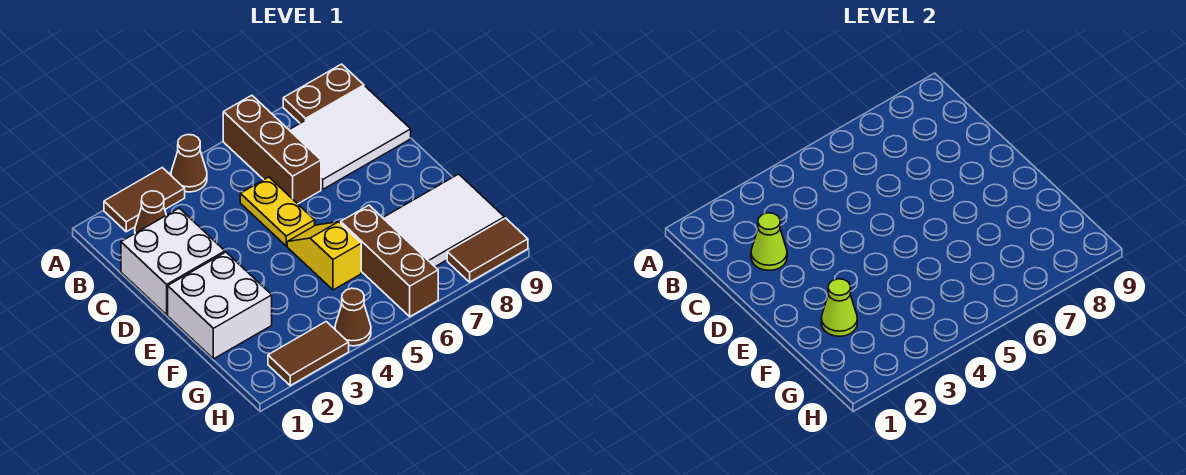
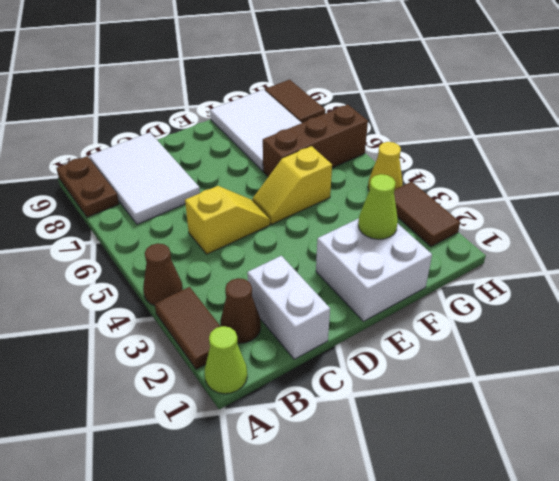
brown 1x3 brick [223,95,321,204] -> none
white 2x2 brick [121,208,225,315] -> white 1x2 brick [247,256,330,359]
lime 1x1 cone [751,213,787,271] -> lime 1x1 cone moved to [205,326,247,394]
yellow 1x2 plate [240,177,315,246] -> yellow 1x2 slope [185,186,270,254]
brown 1x1 cone [335,288,371,346] -> yellow 1x1 cone [368,142,403,189]

